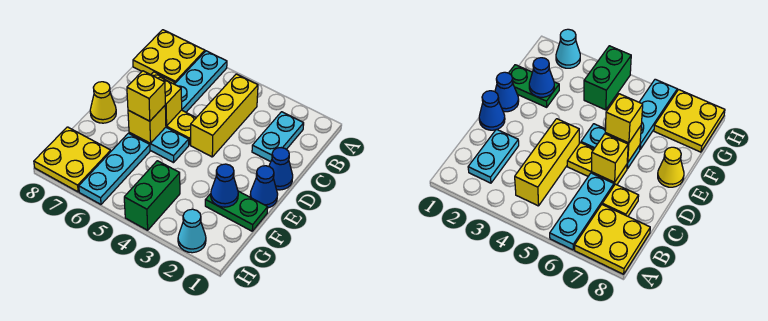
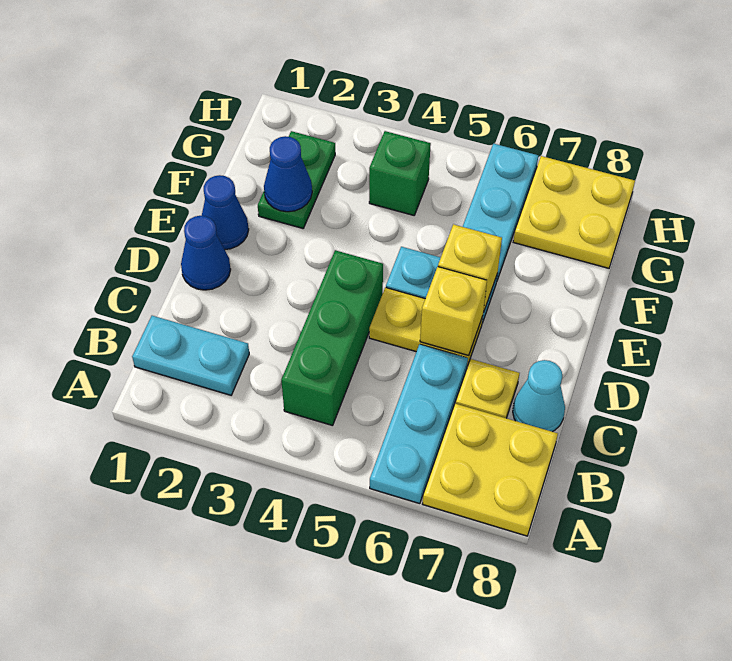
cyan 1x2 plate [252,112,304,162] -> cyan 1x2 plate turned to [132,316,249,395]
yellow 1x3 brick [191,74,258,157] -> green 1x3 brick [281,250,383,426]
yellow 1x1 brick [127,71,165,121] -> none
yellow 1x1 cone [90,82,116,123] -> none
green 1x2 plate [205,191,268,231] -> green 1x2 plate turned to [258,131,335,228]
green 1x2 brick [124,161,180,230] -> green 1x1 brick [369,131,431,215]
cyan 1x1 cone [178,209,206,253] -> cyan 1x1 cone moved to [513,360,565,432]

